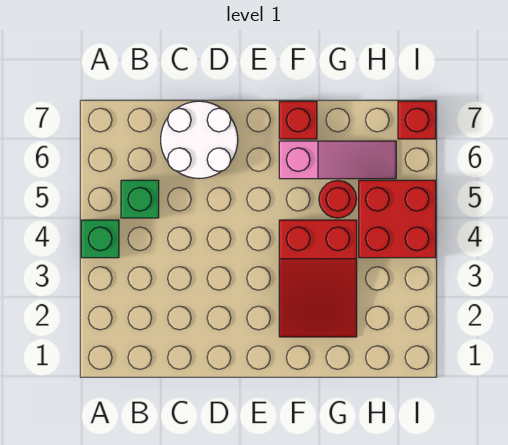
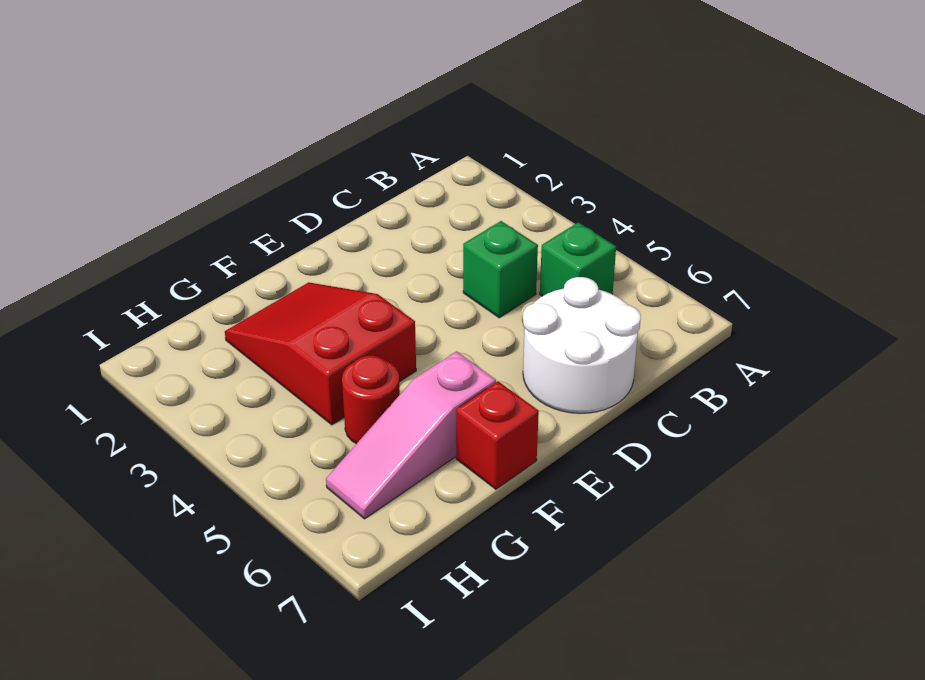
green 1x1 brick [81,220,119,258] -> green 1x1 brick moved to [463,221,538,318]
red 2x2 brick [359,180,436,258] -> none
red 1x1 brick [398,101,436,139] -> none

